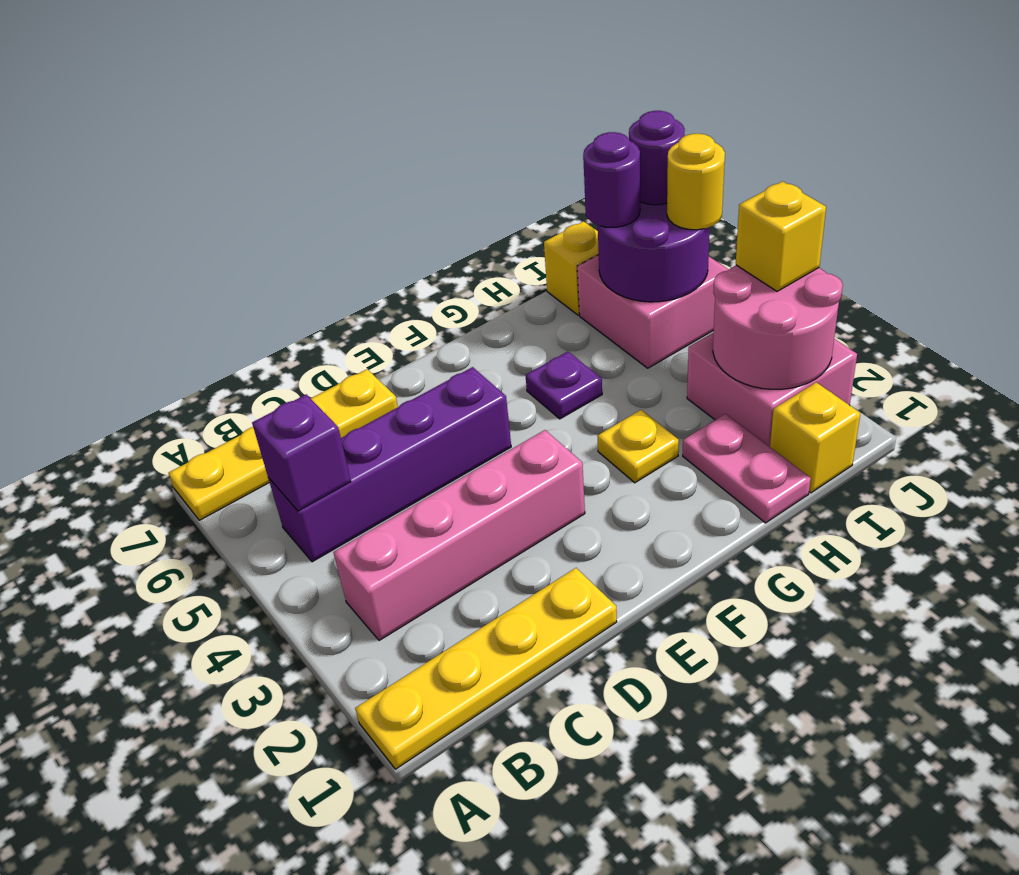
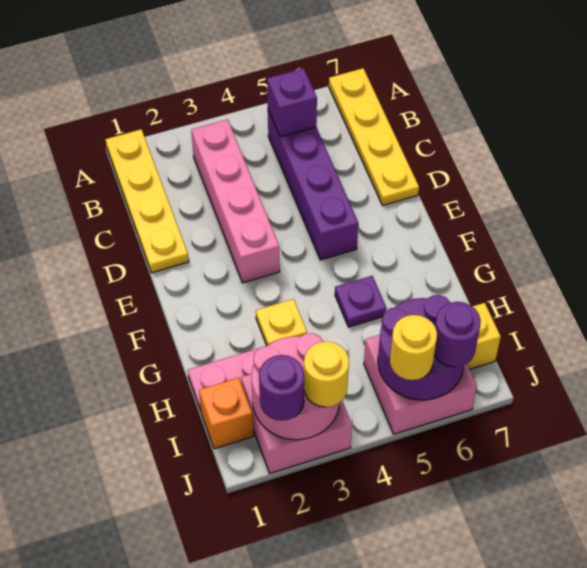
yellow 1x1 brick [770,382,860,493] -> orange 1x1 brick [199,378,253,449]
purple 1x1 round brick [583,132,640,227] -> purple 1x1 round brick moved to [259,355,304,421]
yellow 1x1 brick [736,181,826,291] -> yellow 1x1 round brick [304,342,349,407]

